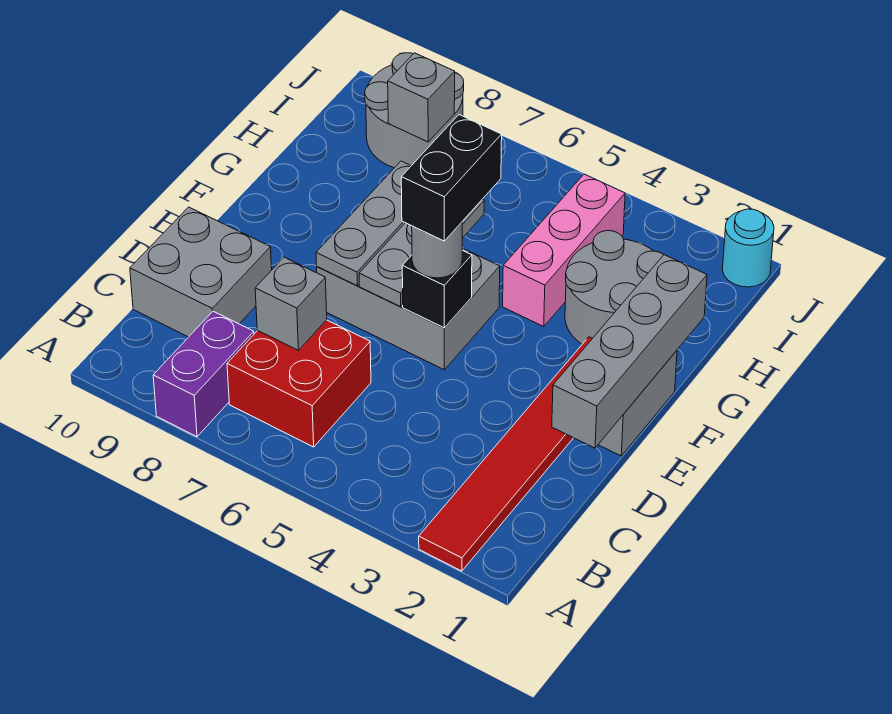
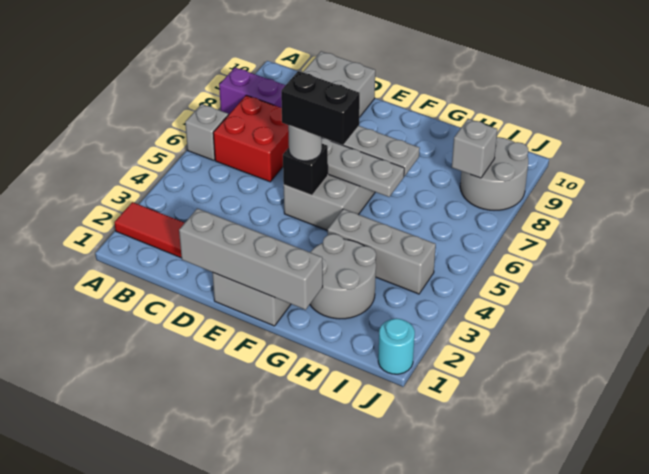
grey 1x1 brick [255,257,327,350] -> grey 1x1 brick moved to [185,104,228,161]
pink 1x3 brick [503,174,625,326] -> grey 1x3 brick [328,209,436,294]

